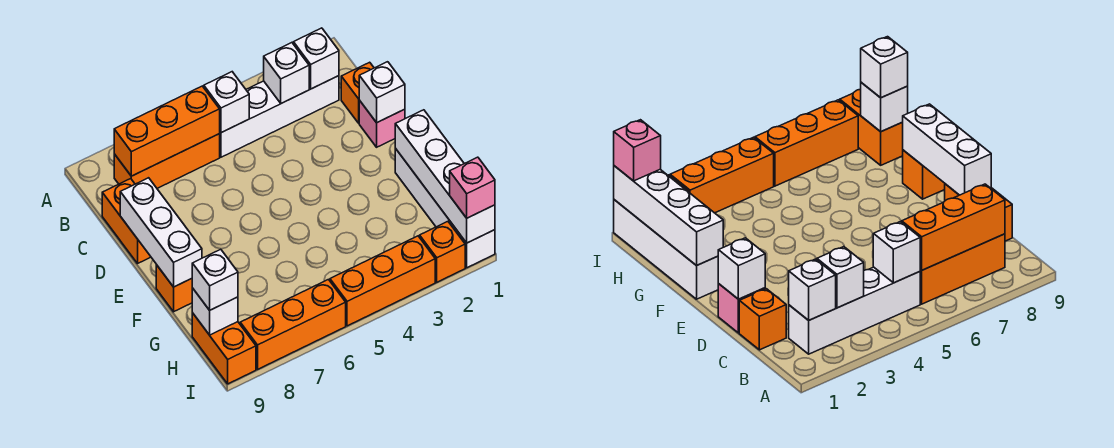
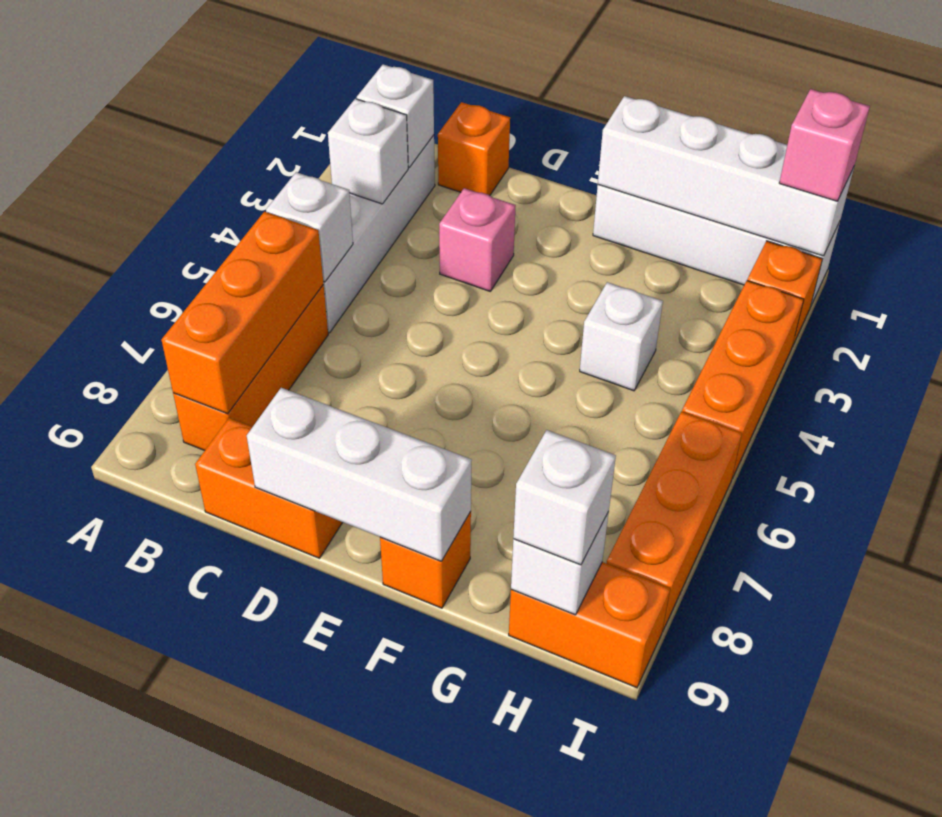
pink 1x1 brick [359,100,405,147] -> pink 1x1 brick moved to [439,188,516,291]
white 1x1 brick [359,62,405,123] -> white 1x1 brick moved to [580,282,663,391]

